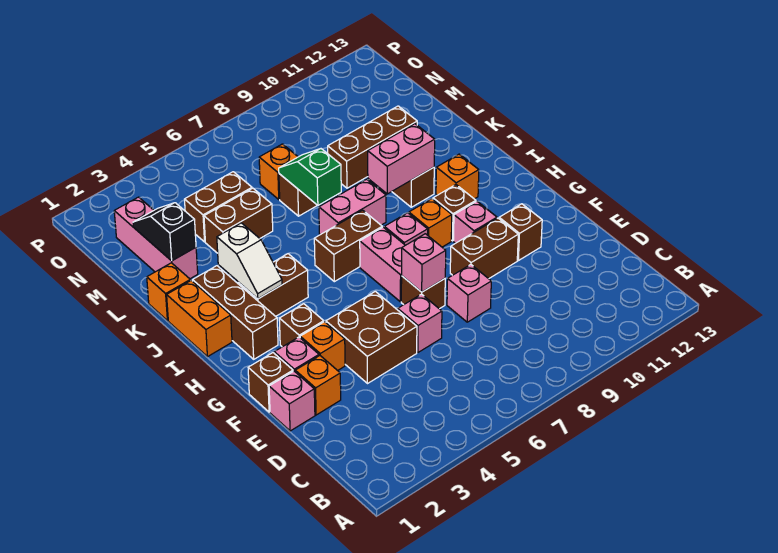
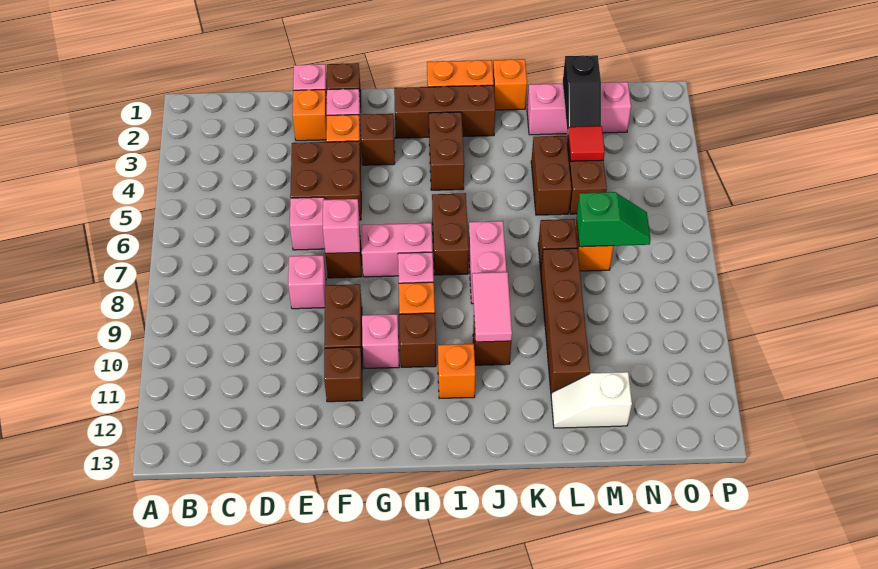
white 1x2 slope [217,223,282,299] -> white 1x2 slope moved to [551,372,632,428]
pink 1x2 brick [368,124,435,194] -> pink 1x2 tile [472,272,512,342]
green 1x2 slope [279,149,341,205] -> green 1x2 slope moved to [576,192,651,247]
black 1x2 slope [133,203,196,261] -> black 1x2 slope turned to [563,55,601,132]
brown 1x3 brick [328,106,417,188] -> brown 1x4 brick [541,248,590,393]
none -> red 1x1 tile [568,126,605,161]

